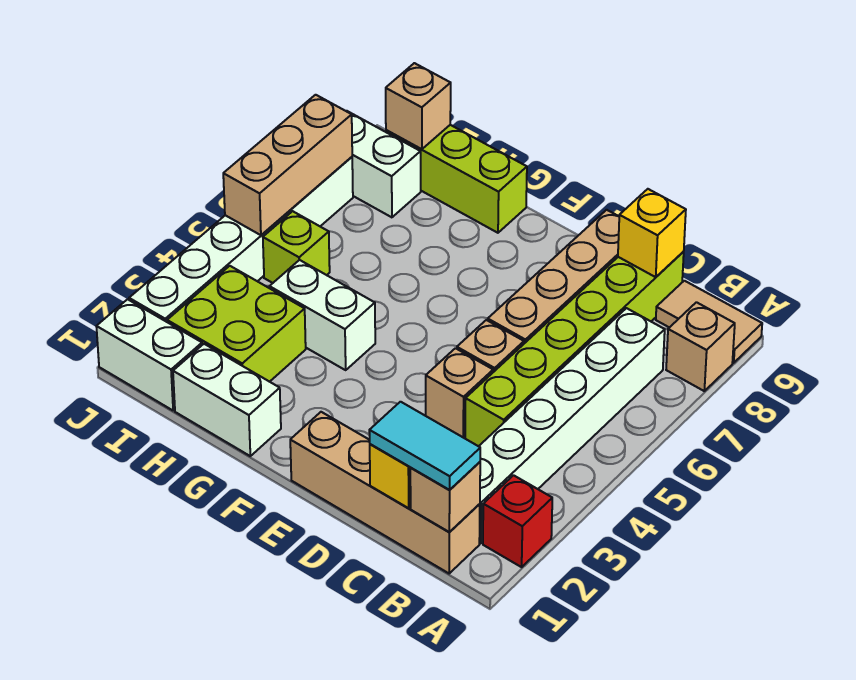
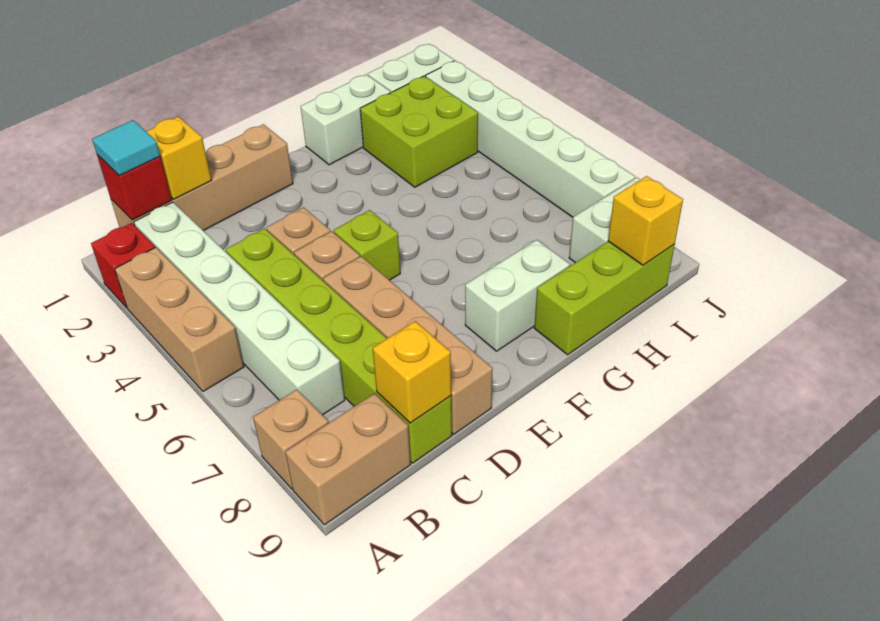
tan 1x2 tile [656,281,762,363] -> tan 1x2 brick [285,394,411,525]
tan 1x1 brick [410,462,480,532] -> red 1x1 brick [97,155,171,220]
cyan 1x2 tile [369,402,480,490] -> cyan 1x1 tile [92,120,160,176]
white 1x2 brick [269,260,375,370] -> white 1x2 brick moved to [465,240,570,351]
lime 1x1 brick [263,211,330,283] -> lime 1x1 brick moved to [334,210,400,280]
tan 1x1 brick [386,63,451,149] -> yellow 1x1 brick [608,176,683,265]
tan 1x3 brick [223,95,352,235] -> tan 1x3 brick moved to [115,247,244,391]

